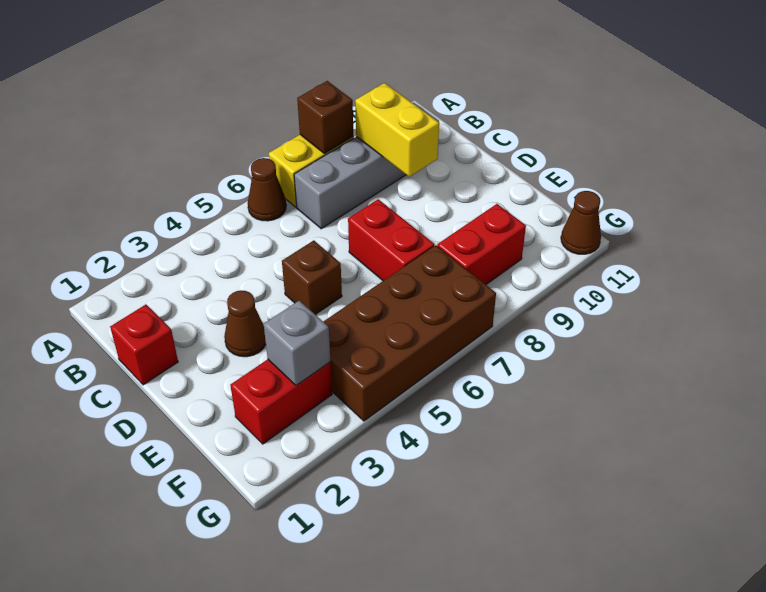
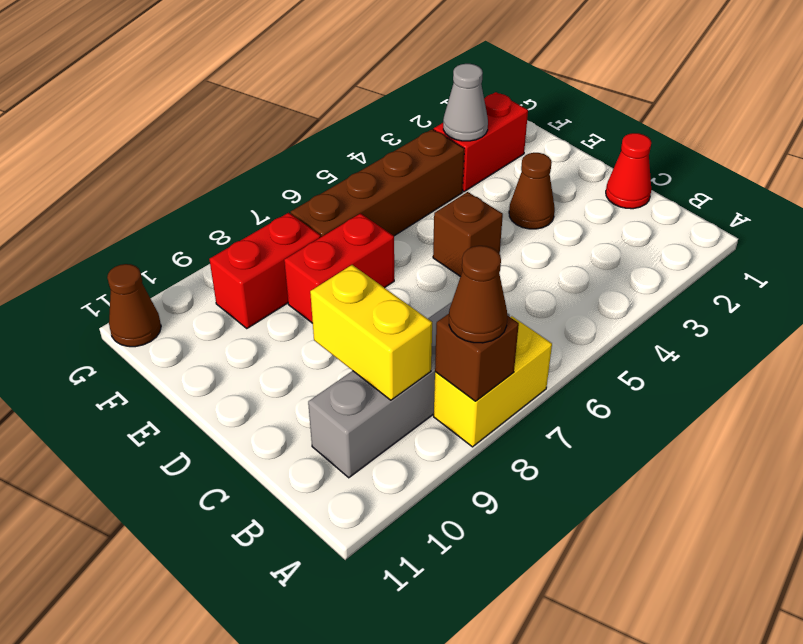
brown 1x1 cone [248,158,286,221] -> brown 1x1 cone moved to [449,246,507,343]
red 1x1 brick [110,305,178,385] -> red 1x1 cone [606,133,651,209]
red 1x2 brick [348,199,435,281] -> red 1x2 brick turned to [284,214,394,323]
grey 1x1 brick [264,301,331,386] -> grey 1x1 cone [443,64,488,141]
brown 2x4 brick [323,245,496,421] -> brown 1x4 brick [291,129,464,237]

